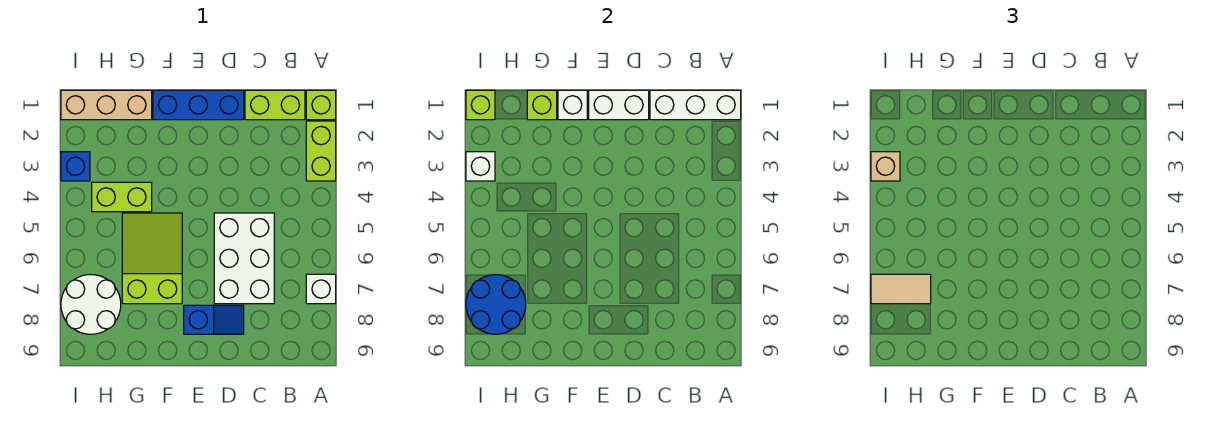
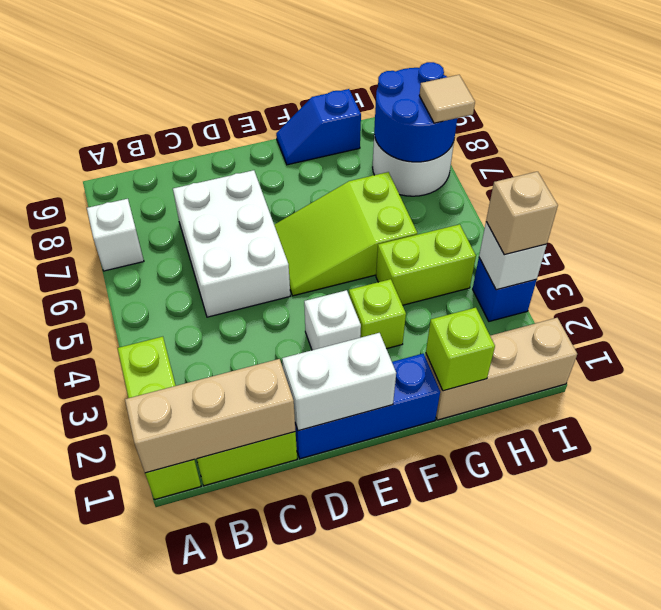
white 1x3 brick [650,90,741,120] -> tan 1x3 brick [125,359,295,473]
blue 1x2 slope [184,305,244,334] -> blue 1x2 slope moved to [276,89,361,165]
white 1x1 brick [558,90,587,120] -> white 1x1 brick moved to [304,290,361,350]
lime 2x3 slope [122,213,182,304] -> lime 2x3 slope turned to [274,172,417,296]
tan 1x2 tile [871,274,931,304] -> tan 1x1 tile [419,75,475,123]
lime 1x1 brick [466,90,495,120] -> lime 1x1 brick moved to [349,279,406,349]

